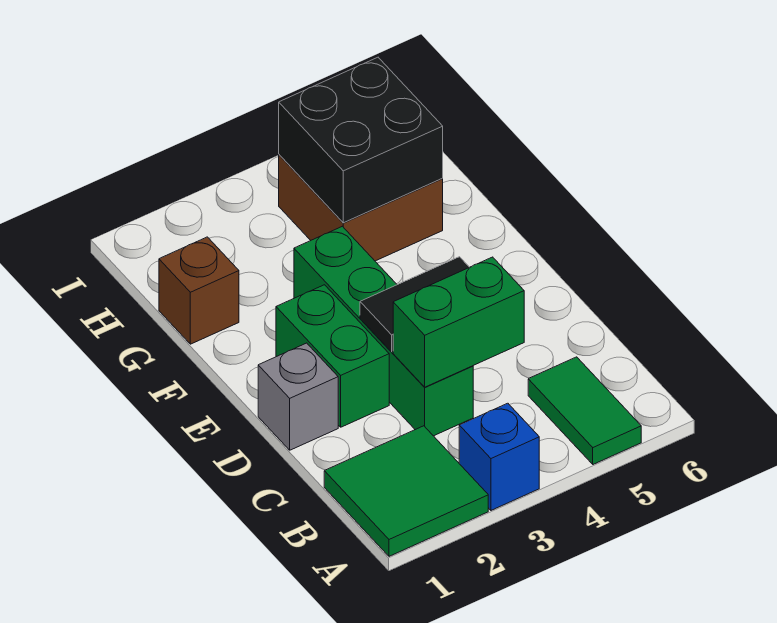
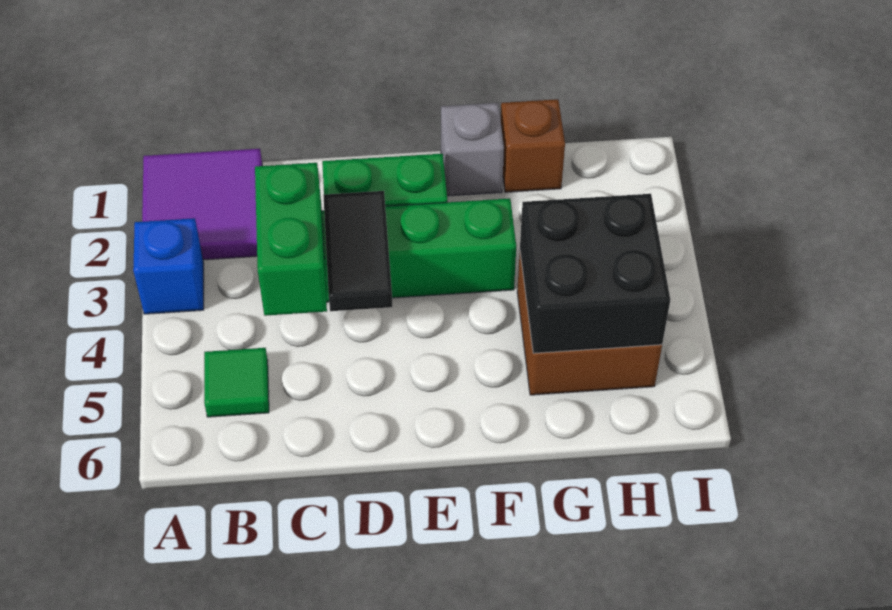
green 2x2 tile [324,426,488,556] -> purple 2x2 tile [142,149,262,260]
green 1x2 tile [528,357,641,464] -> green 1x1 tile [204,348,269,417]
grey 1x1 brick [258,343,338,450] -> grey 1x1 brick moved to [441,103,504,196]

